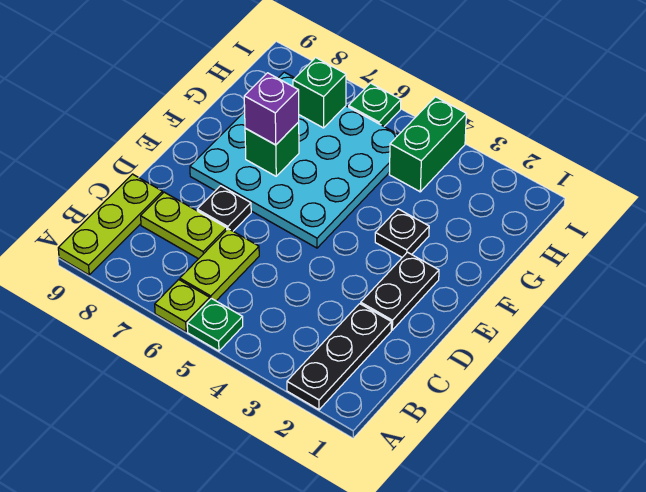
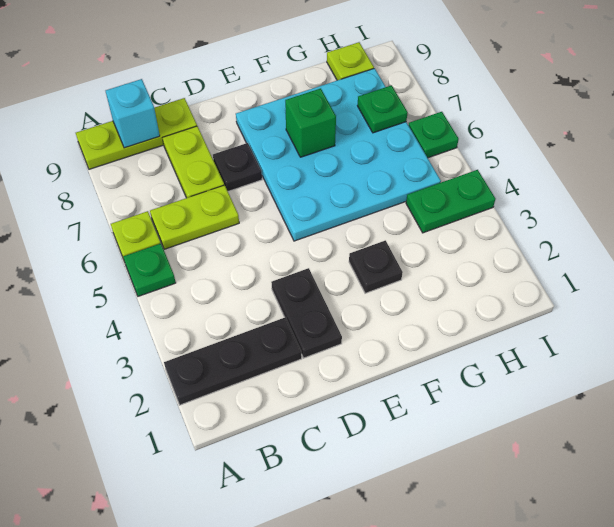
none -> cyan 1x1 brick [106,79,160,148]
black 1x2 plate [361,252,439,330] -> black 1x2 plate turned to [271,268,342,358]
purple 1x1 brick [244,73,299,145] -> none
green 1x2 brick [389,97,466,192] -> green 1x2 plate [406,170,496,233]
green 1x1 brick [293,58,346,128] -> green 1x1 plate [357,85,408,133]
none -> lime 1x1 plate [327,42,374,80]

